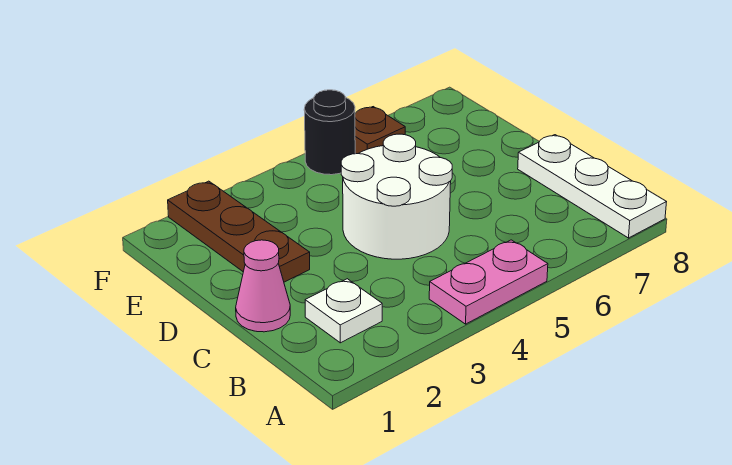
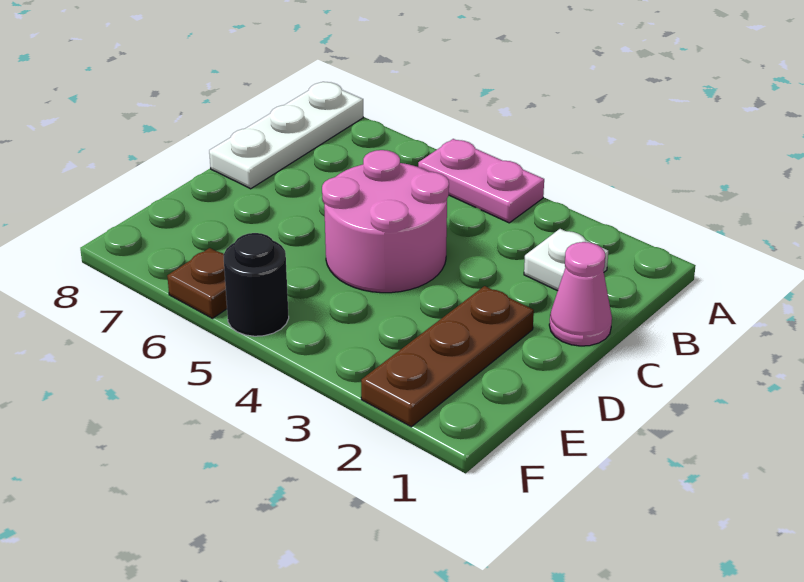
white 2x2 round brick [341,134,452,259] -> pink 2x2 round brick [322,150,449,293]

